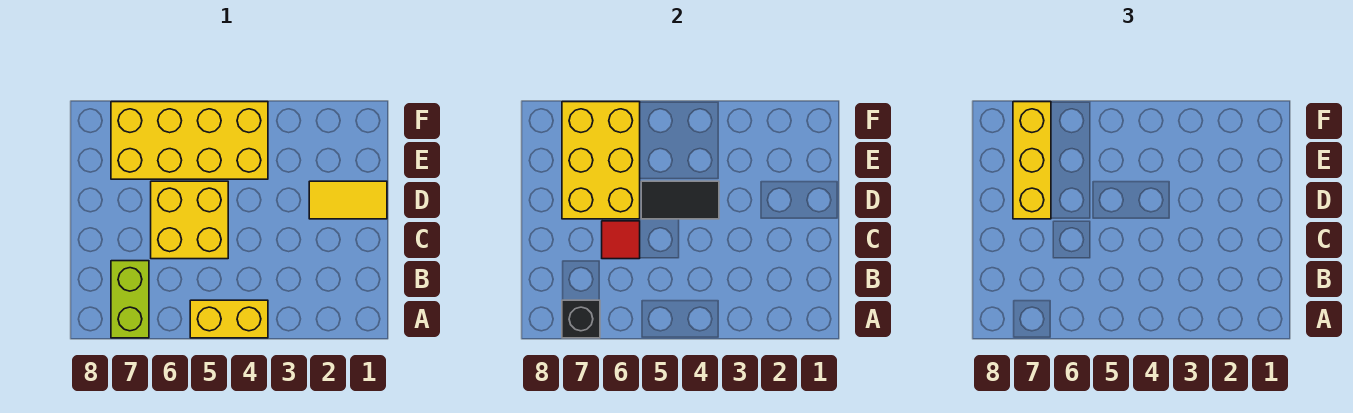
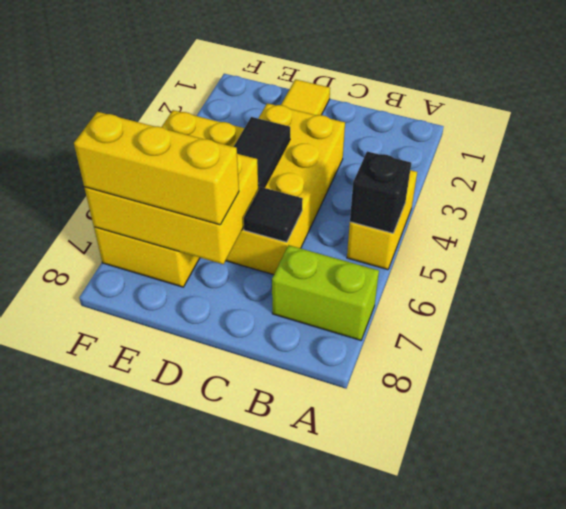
black 1x1 brick [562,300,600,338] -> black 1x1 brick moved to [350,151,411,233]
yellow 2x2 brick [151,181,228,259] -> yellow 2x4 brick [226,103,345,275]
red 1x1 tile [602,221,640,259] -> black 1x1 tile [244,187,303,242]

